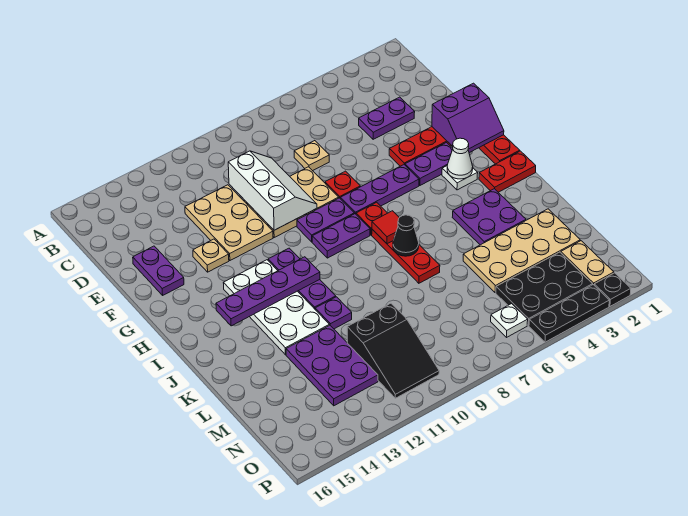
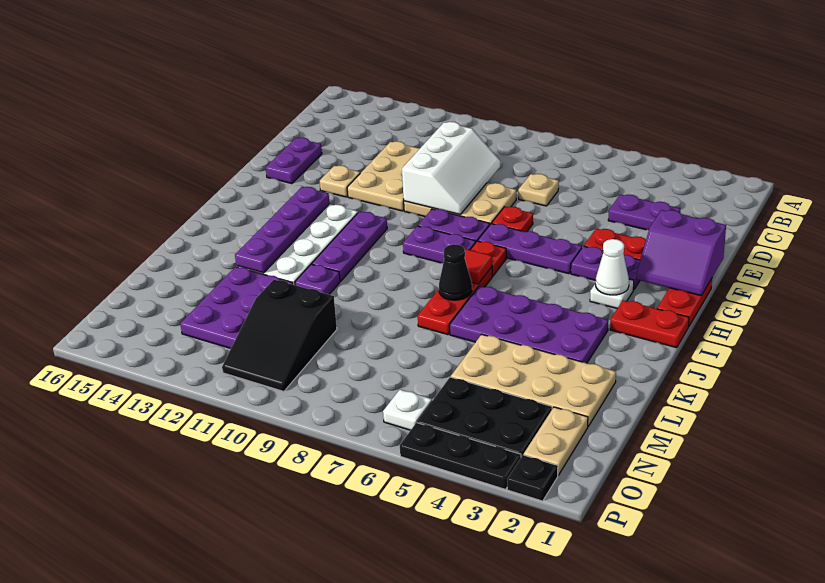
purple 1x4 plate [216,257,320,326] -> purple 1x4 plate turned to [235,187,330,273]
purple 2x2 plate [452,189,526,245] -> purple 2x4 plate [450,286,608,363]

